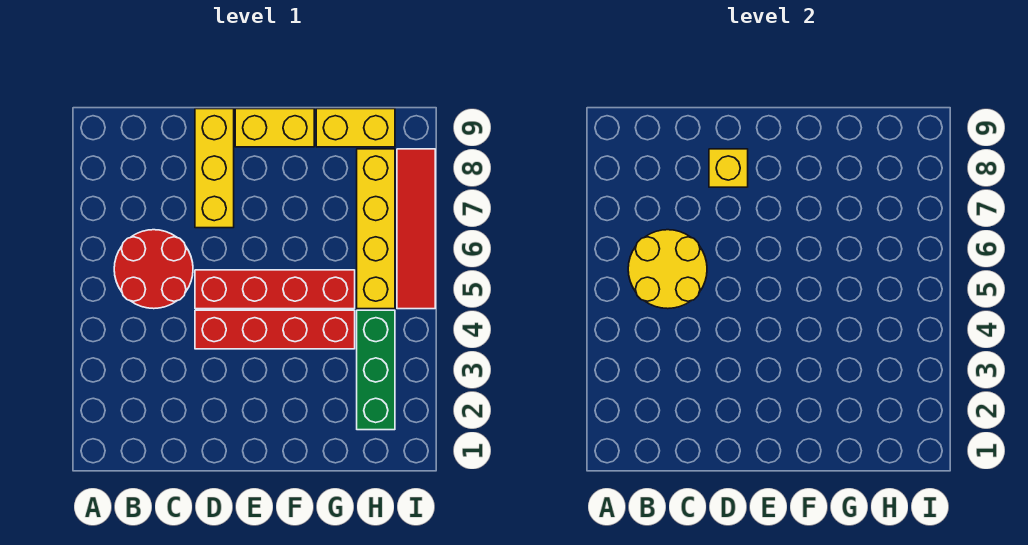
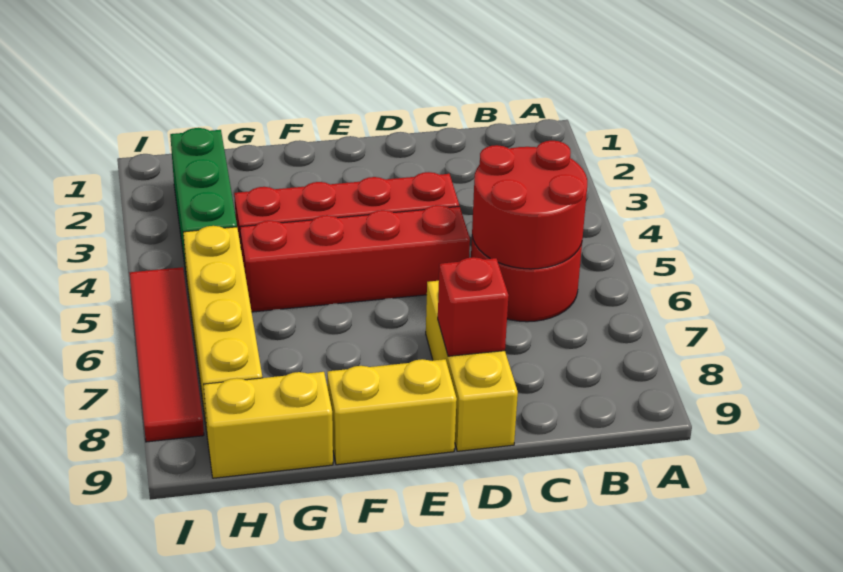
yellow 2x2 round brick [628,230,707,309] -> red 2x2 round brick [472,141,587,269]
yellow 1x1 brick [709,149,748,187] -> red 1x1 brick [438,257,509,356]

